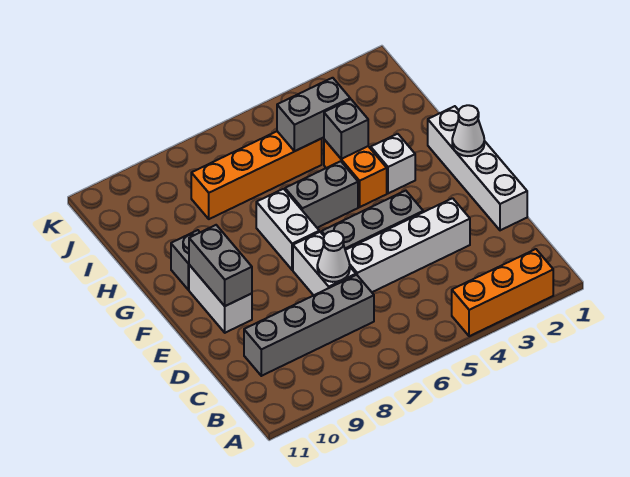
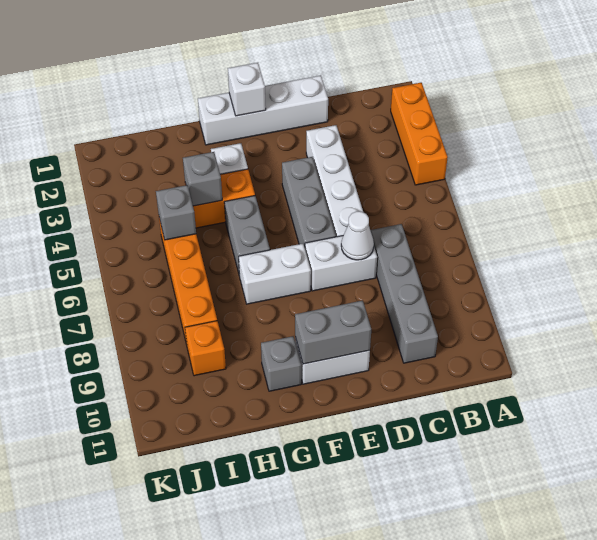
white 1x1 cone [452,105,484,156] -> white 1x1 brick [228,63,266,116]
grey 1x2 brick [277,78,350,151] -> grey 1x1 brick [156,185,196,240]
none -> orange 1x1 brick [185,321,226,376]

